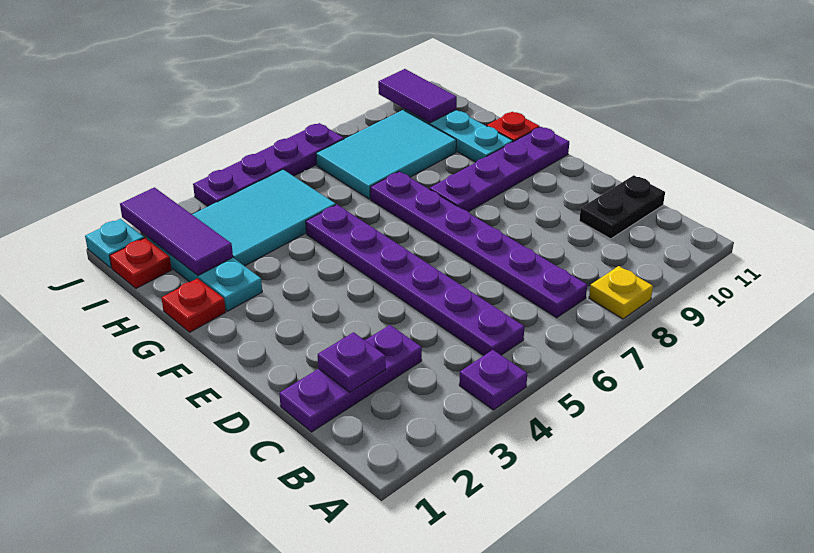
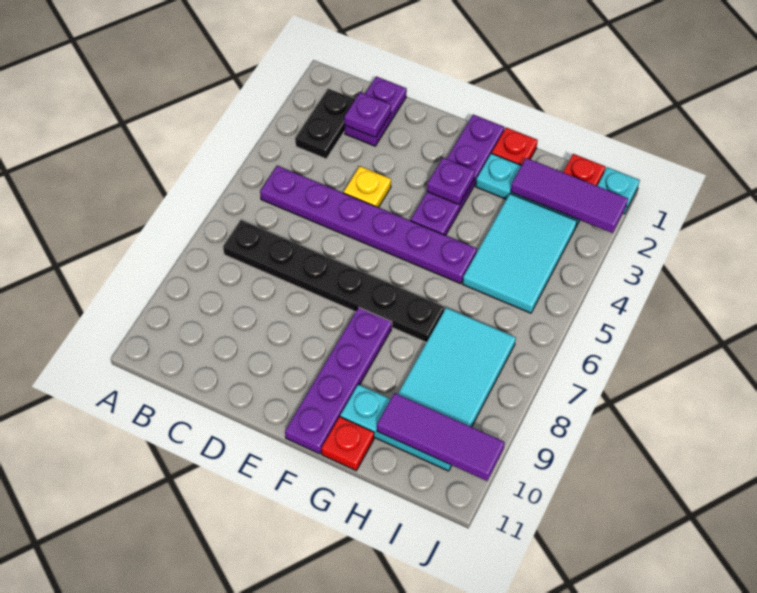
purple 1x1 plate [459,350,527,410] -> purple 1x1 plate moved to [427,158,475,204]
yellow 1x1 plate [589,266,653,319] -> yellow 1x1 plate moved to [344,166,391,208]
purple 1x6 plate [370,171,587,318] -> black 1x6 plate [223,220,444,343]
purple 1x3 plate [279,325,422,432] -> purple 1x2 plate [345,76,407,146]
black 1x2 plate [579,175,665,239] -> black 1x2 plate moved to [295,89,355,159]
purple 1x2 tile [378,69,457,123] -> purple 1x3 tile [377,393,505,481]
purple 1x4 plate [193,123,344,206] -> purple 1x4 plate moved to [411,115,504,235]

